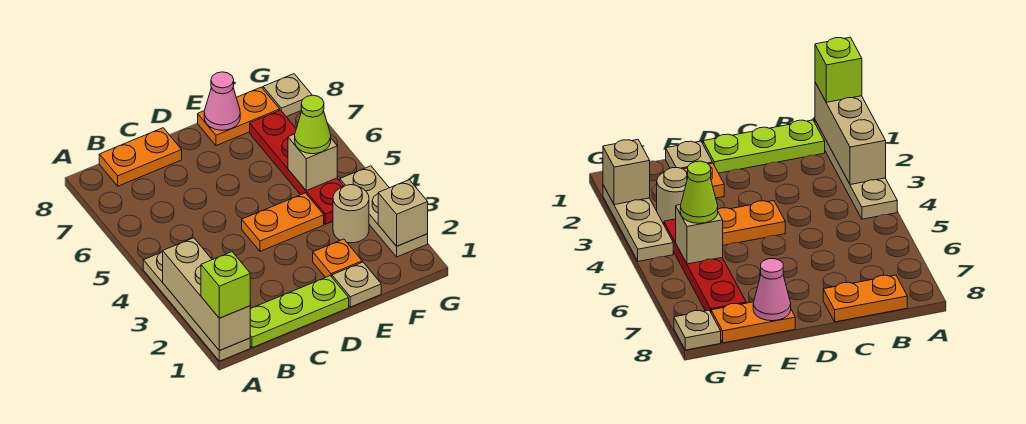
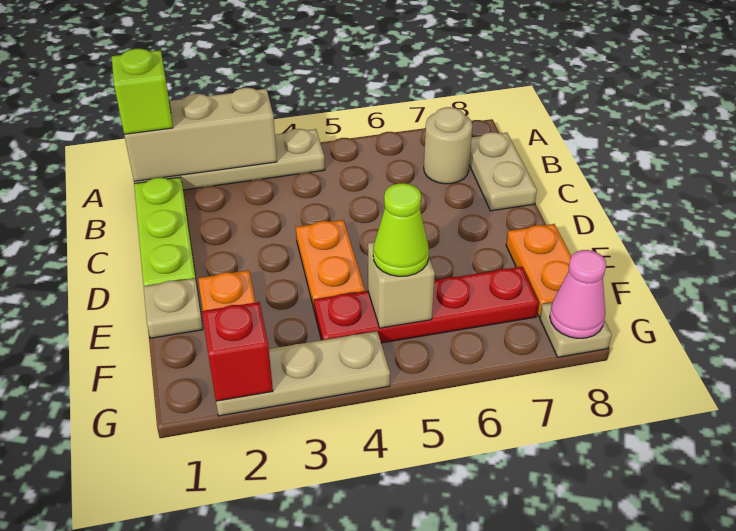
orange 1x2 plate [99,128,182,186] -> tan 1x2 plate [469,132,537,211]
pink 1x1 cone [204,72,240,130] -> pink 1x1 cone moved to [550,250,606,338]
tan 1x1 round brick [333,185,369,243] -> tan 1x1 round brick moved to [424,107,472,184]
tan 1x1 brick [378,180,428,246] -> red 1x1 brick [202,302,273,401]

